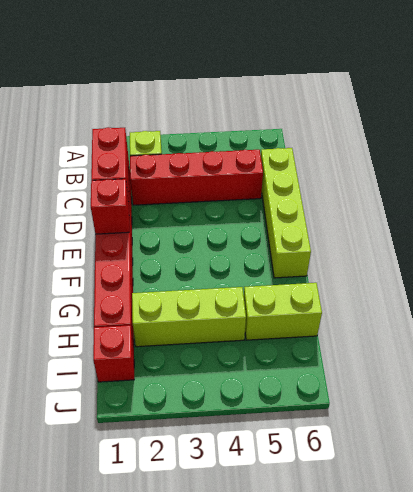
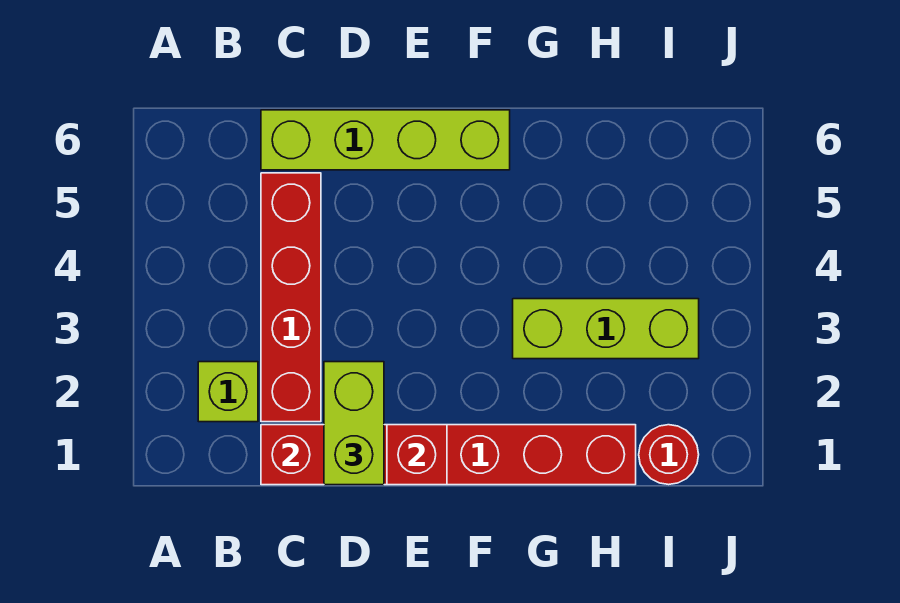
lime 1x3 brick [132,287,246,347] -> lime 1x3 brick turned to [513,299,699,359]
lime 1x2 brick [244,283,322,340] -> lime 1x2 brick moved to [324,362,384,485]
red 1x1 brick [93,325,134,382] -> red 1x1 round brick [639,425,699,485]

